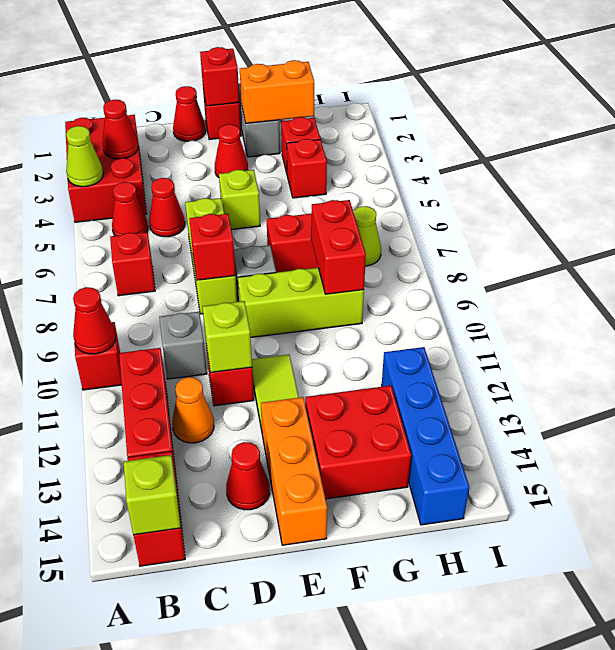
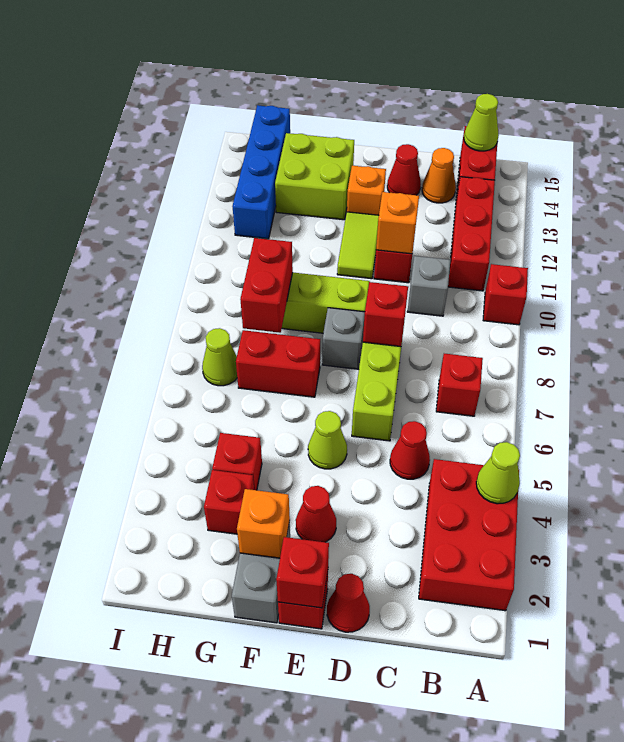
red 1x1 cone [73,287,116,354] -> none
red 1x1 cone [102,100,138,159] -> none
red 1x1 cone [112,182,148,236] -> none
lime 1x1 brick [124,455,181,535] -> lime 1x1 cone [464,94,499,151]
orange 1x1 cone [172,377,214,443] -> orange 1x1 cone moved to [422,148,456,203]
lime 1x1 brick [202,301,252,373] -> orange 1x1 brick [376,192,419,254]
lime 1x1 brick [219,170,260,230] -> lime 1x1 cone [308,411,347,469]
orange 1x3 brick [261,397,327,545] -> orange 1x1 brick [347,166,386,215]
orange 1x2 brick [240,60,314,123] -> orange 1x1 brick [237,489,290,558]
red 2x2 brick [305,386,411,499] -> lime 2x2 brick [275,133,354,220]

